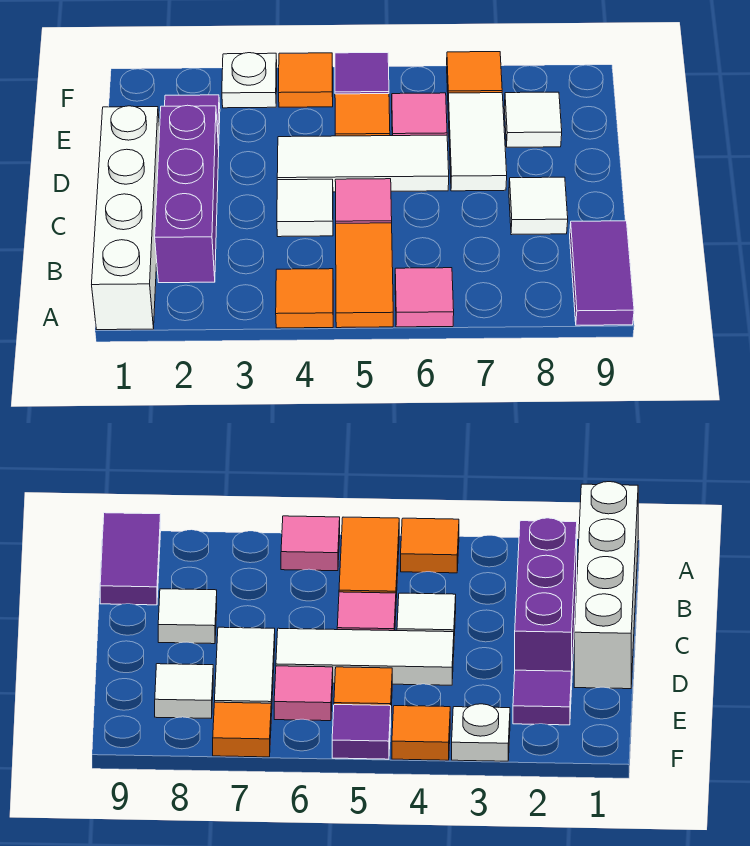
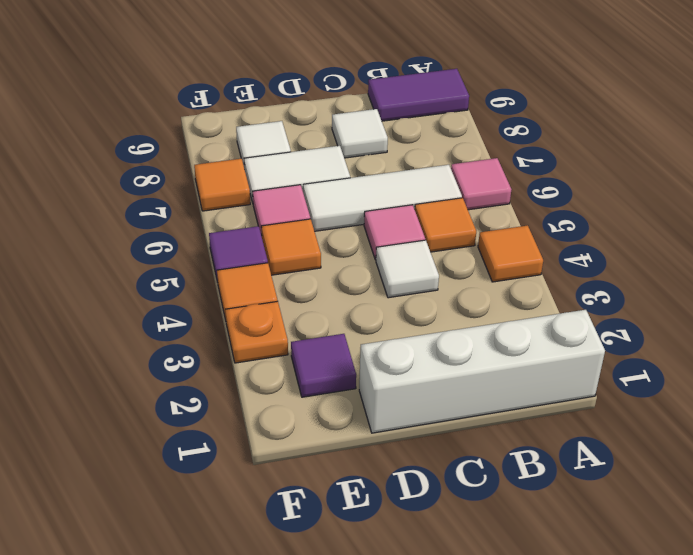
orange 1x2 tile [336,223,393,328] -> orange 1x1 tile [415,198,476,252]
purple 1x3 brick [155,105,219,283] -> none
white 1x3 tile [277,135,449,192] -> white 1x3 tile turned to [303,165,462,231]
white 1x1 plate [222,53,277,108] -> orange 1x1 plate [225,301,288,363]

